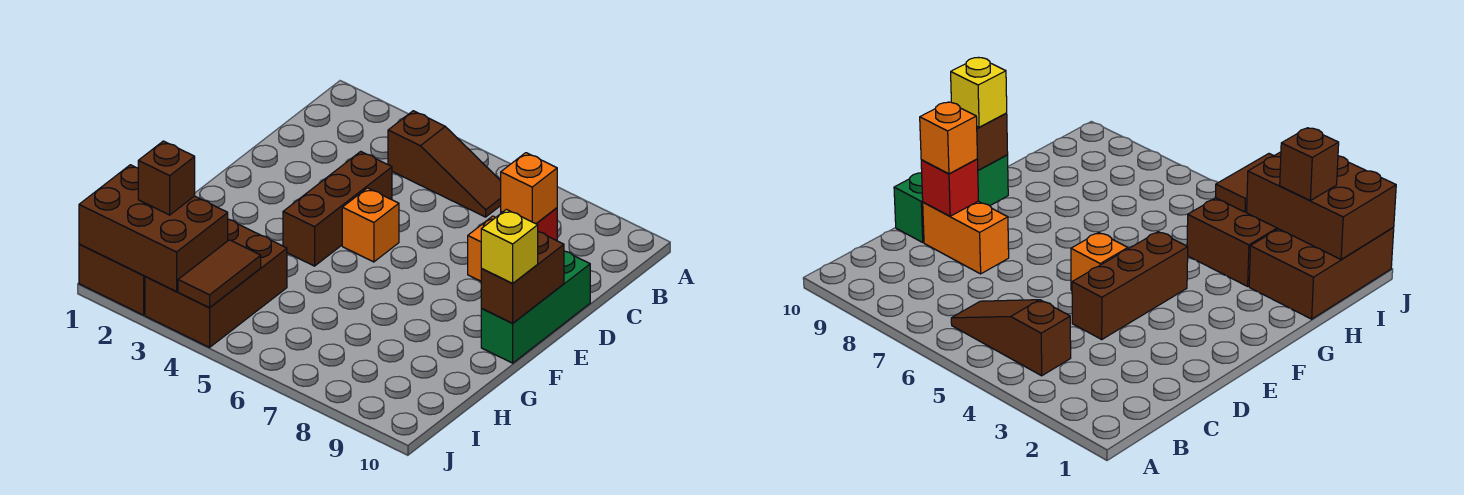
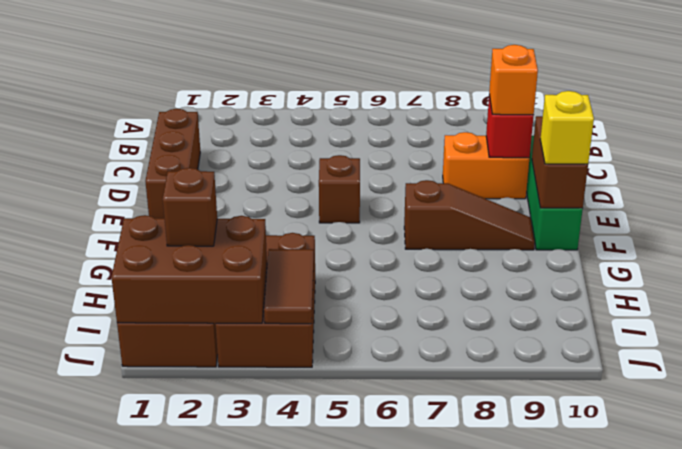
brown 1x3 slope [388,111,501,217] -> brown 1x3 slope moved to [404,180,535,250]
brown 1x3 brick [283,151,392,266] -> brown 1x3 brick moved to [145,109,200,218]
orange 1x1 brick [342,188,399,262] -> brown 1x1 brick [319,155,360,223]

